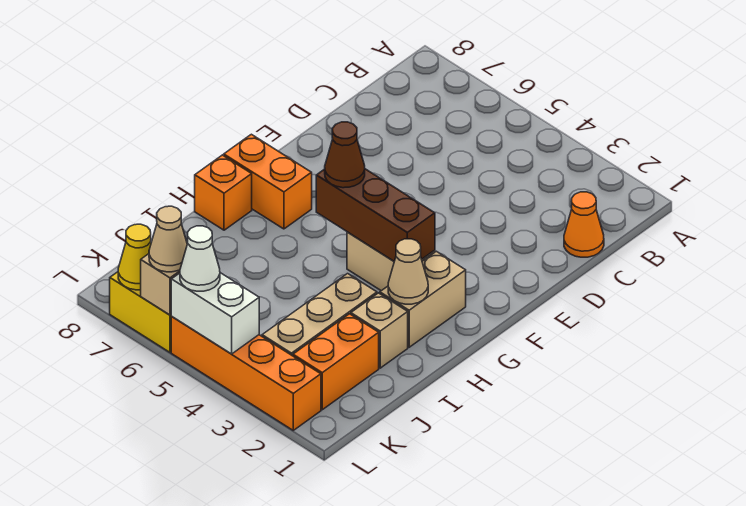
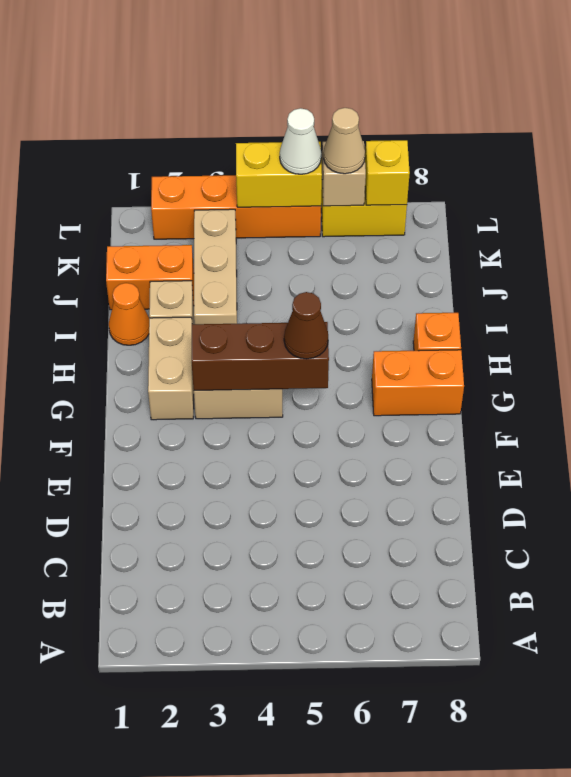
orange 1x1 cone [564,192,604,257] -> orange 1x1 cone moved to [109,283,149,345]
tan 1x1 cone [388,239,428,304] -> none
orange 1x2 brick [293,314,379,410] -> orange 1x2 brick turned to [106,245,194,310]
white 1x2 brick [171,273,259,354] -> yellow 1x2 brick [236,142,322,207]
yellow 1x1 cone [118,224,151,290] -> yellow 1x1 brick [365,140,410,205]

